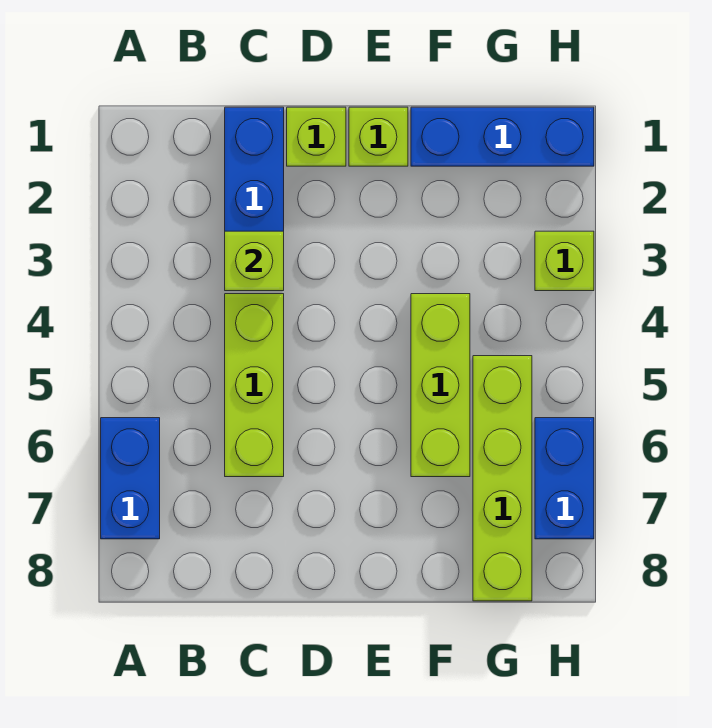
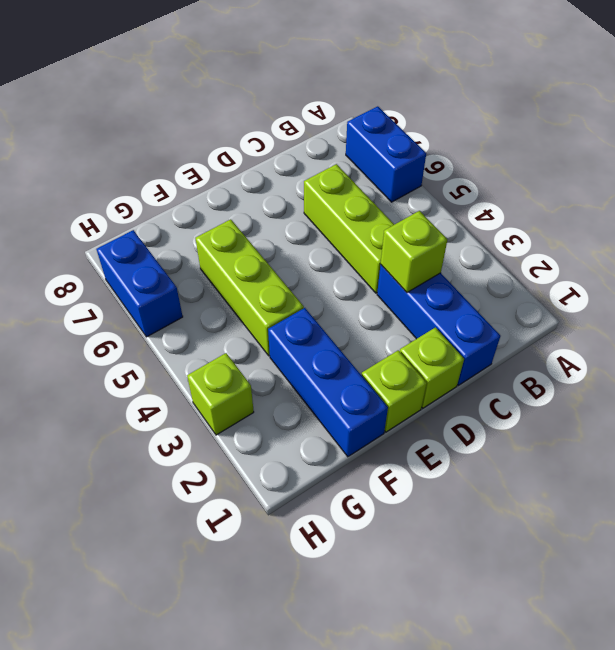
blue 1x3 brick [411,107,594,166] -> blue 1x3 brick turned to [268,308,388,457]
lime 1x4 brick [473,356,532,601] -> none

